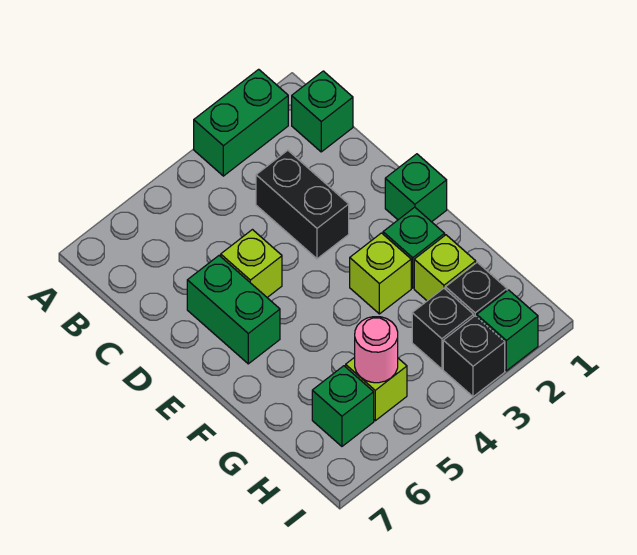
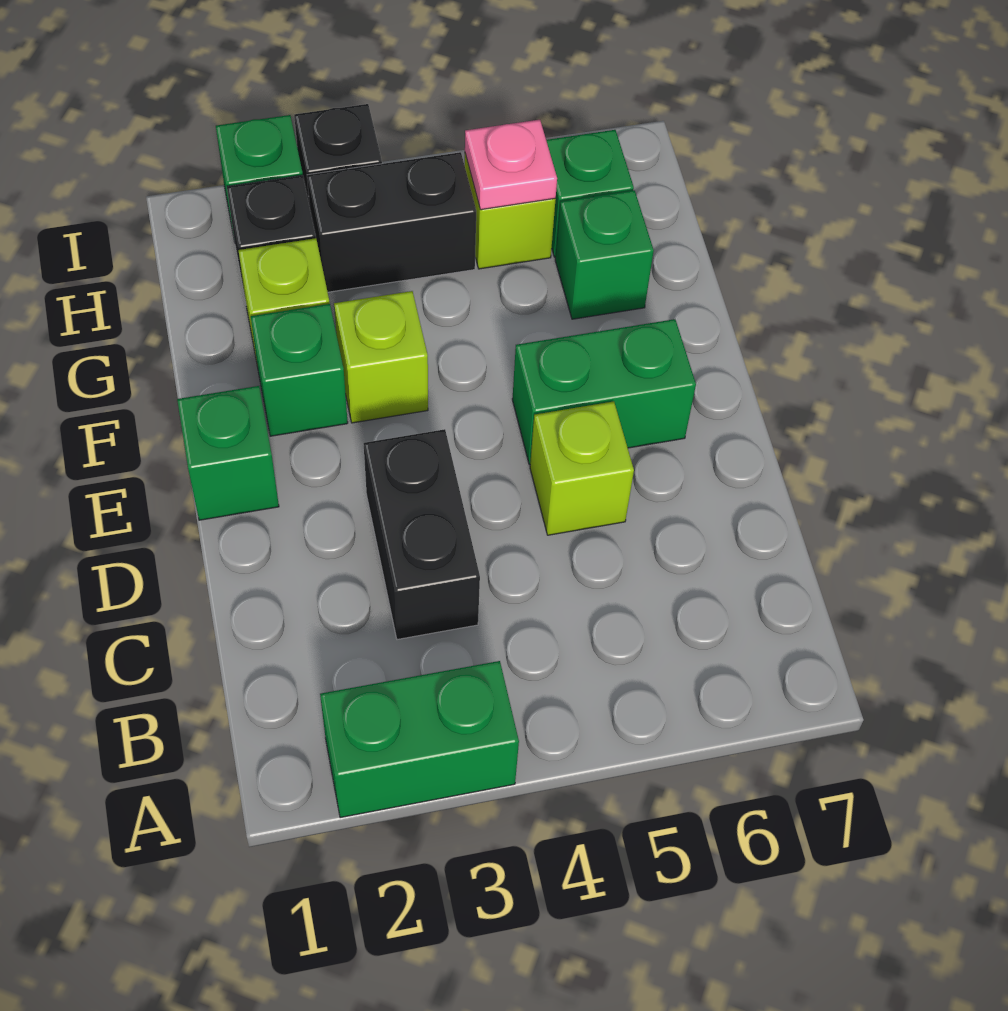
green 1x1 brick [292,71,353,152] -> green 1x1 brick moved to [555,190,654,319]
green 1x2 brick [187,256,280,364] -> green 1x2 brick turned to [512,319,696,465]
black 1x1 brick [412,288,474,369] -> black 1x2 brick [307,152,476,292]
pink 1x1 round brick [355,317,398,383] -> pink 1x1 plate [465,120,557,210]

